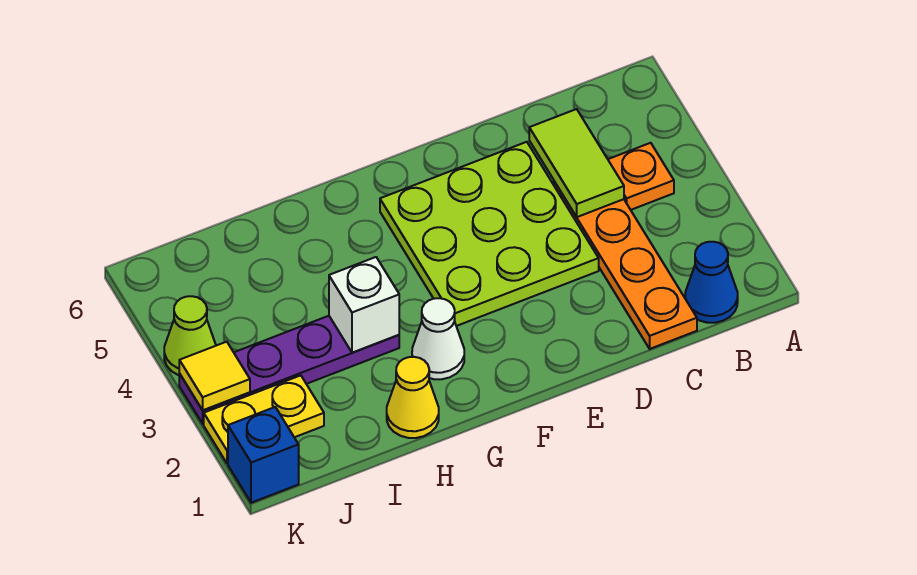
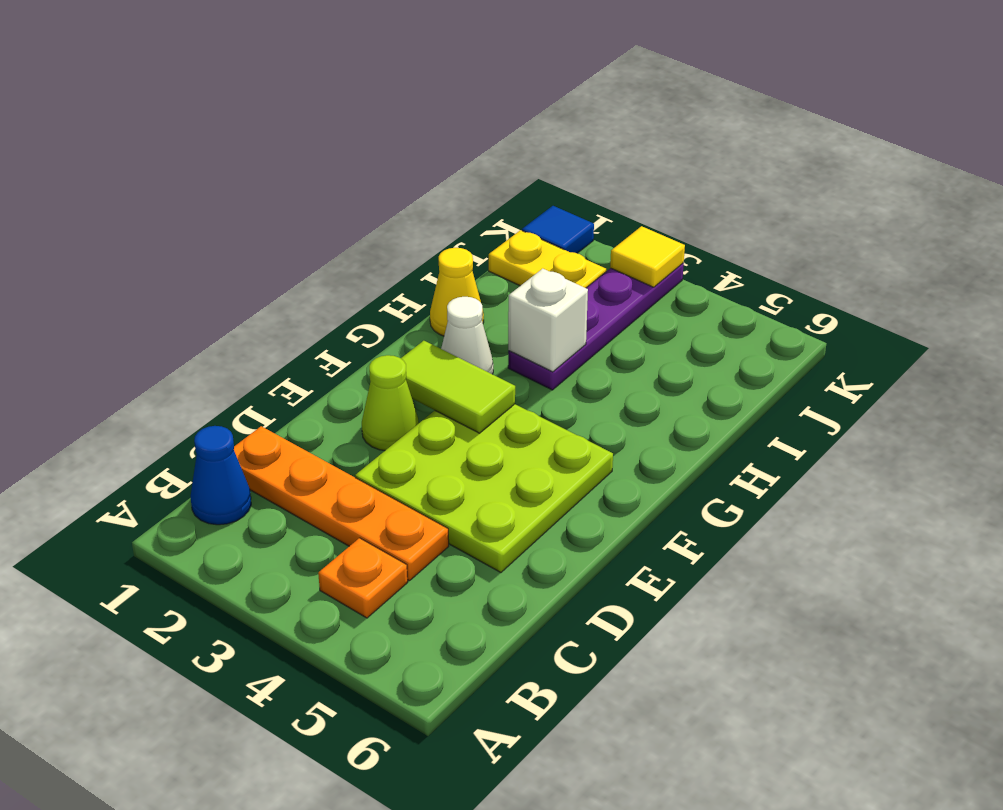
lime 1x2 tile [529,109,624,217] -> lime 1x2 tile moved to [401,341,515,433]
yellow 1x2 plate [204,375,324,463] -> yellow 1x2 plate turned to [489,230,606,288]
blue 1x1 brick [228,407,299,503] -> blue 1x1 tile [522,206,594,253]
lime 1x1 cone [164,296,216,375] -> lime 1x1 cone moved to [362,355,419,451]

